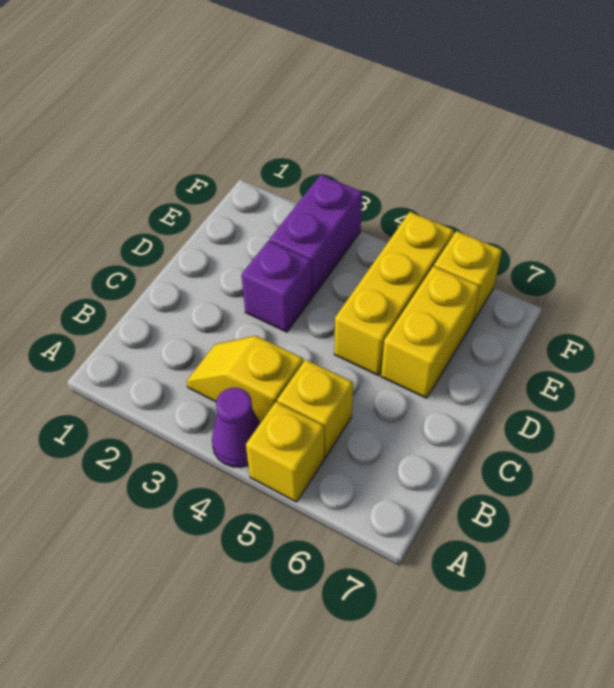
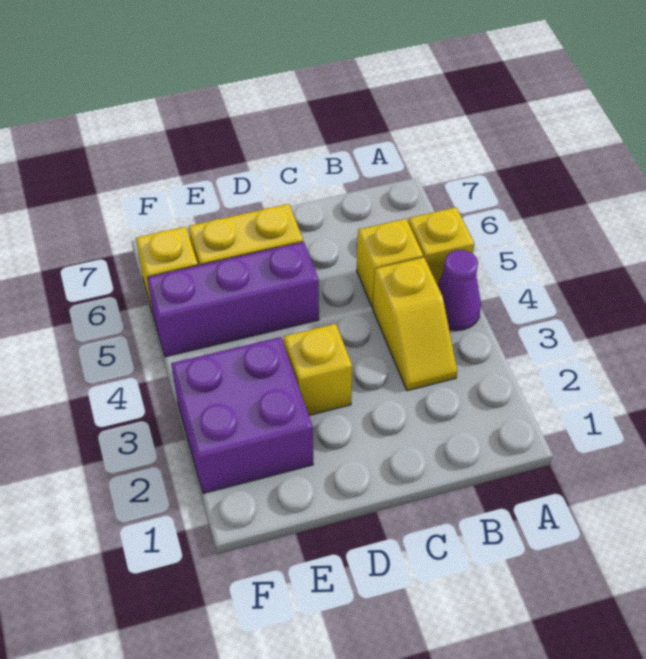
purple 1x1 brick [241,241,312,332] -> yellow 1x1 brick [284,324,352,415]
yellow 1x3 brick [334,212,454,375] -> purple 1x3 brick [147,242,319,357]
purple 1x2 brick [270,175,362,296] -> purple 2x2 brick [171,337,313,493]

